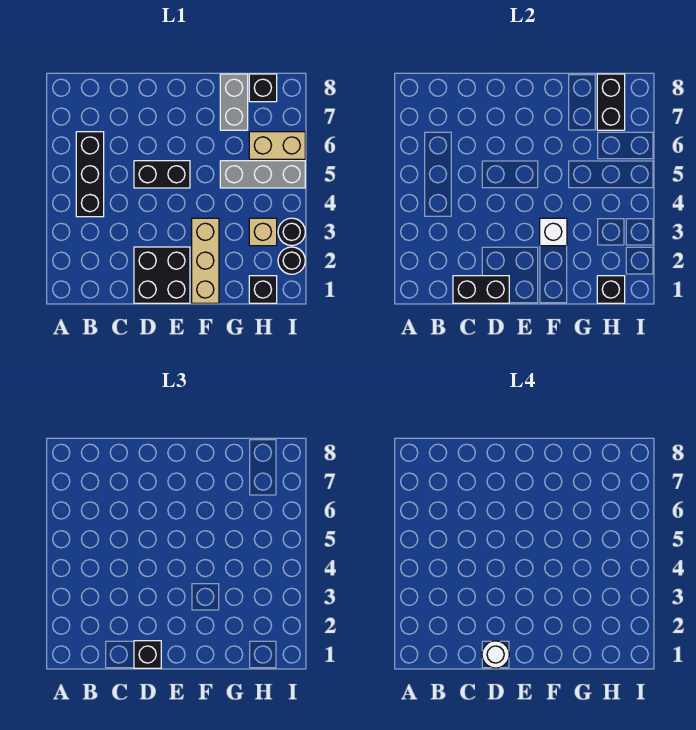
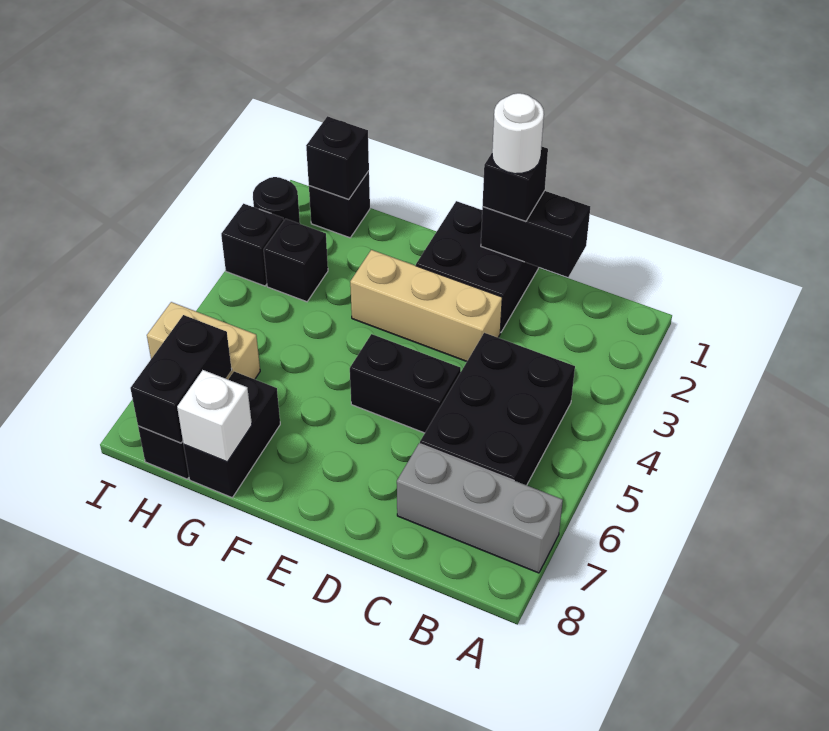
black 1x3 brick [76,132,104,217] -> black 2x3 brick [420,333,575,485]
tan 1x3 brick [192,218,219,303] -> tan 1x3 brick turned to [350,250,502,361]
white 1x1 brick [540,218,567,246] -> white 1x1 brick moved to [177,370,252,462]
grey 1x3 brick [220,161,305,188] -> grey 1x3 brick moved to [397,444,563,573]
grey 1x2 brick [220,74,248,130] -> black 1x2 brick [184,371,280,498]
tan 1x1 brick [249,218,277,246] -> black 1x1 brick [264,219,328,302]
black 1x1 round brick [278,218,305,246] -> black 1x1 brick [221,204,284,286]

